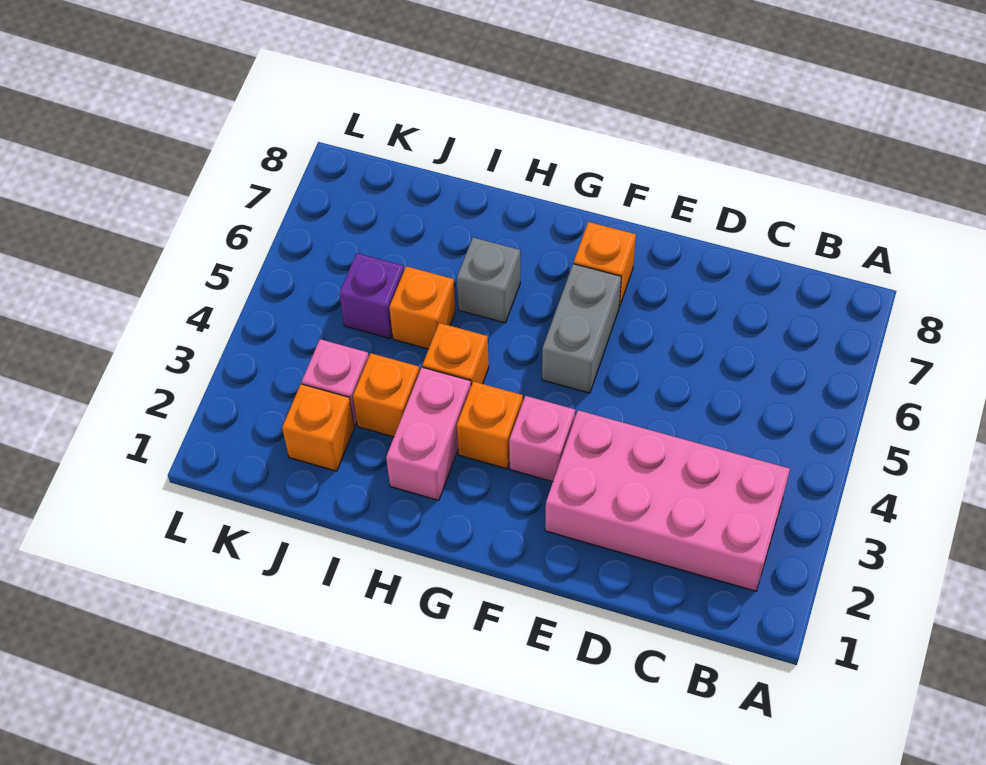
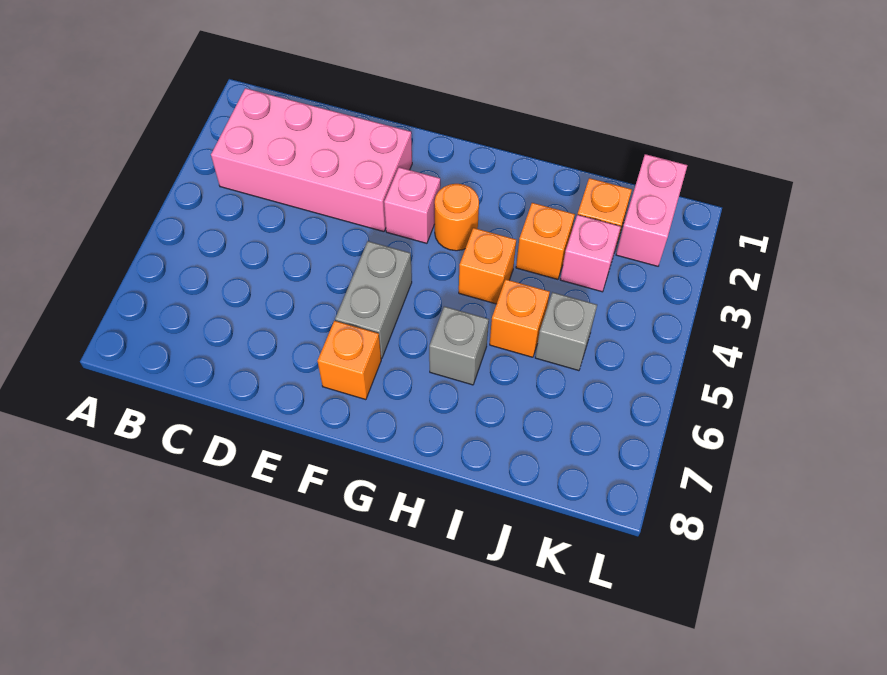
orange 1x1 brick [457,381,523,469] -> orange 1x1 round brick [435,184,479,251]
pink 1x2 brick [386,367,471,500] -> pink 1x2 brick moved to [616,154,687,266]
purple 1x1 brick [339,253,404,339] -> grey 1x1 brick [535,292,597,371]

